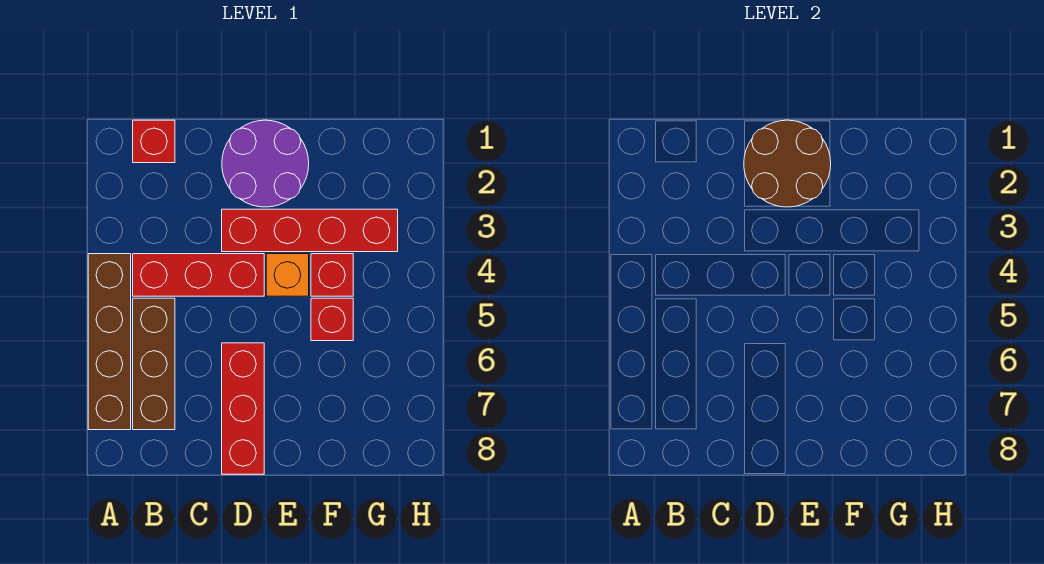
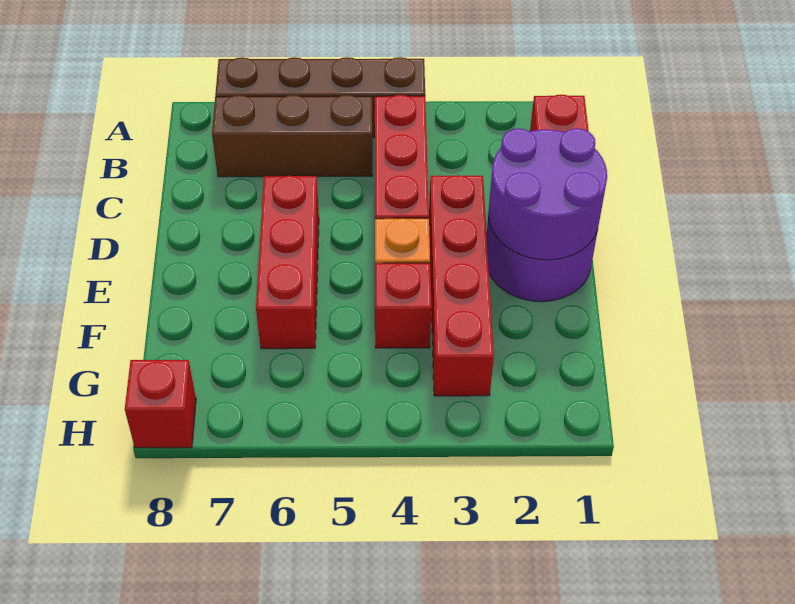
brown 2x2 round brick [744,120,831,207] -> purple 2x2 round brick [488,128,607,260]
red 1x3 brick [222,343,264,474] -> red 1x3 brick turned to [256,176,319,349]
red 1x1 brick [311,298,353,341] -> red 1x1 brick moved to [125,360,196,448]

